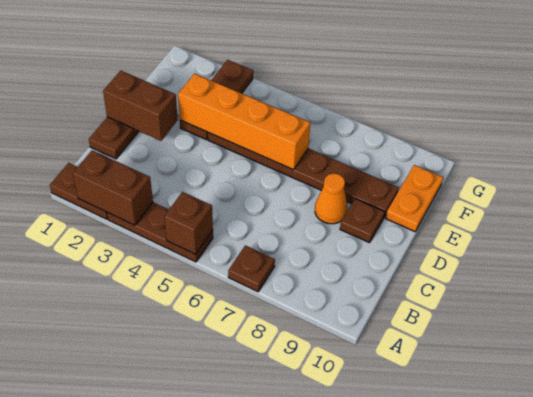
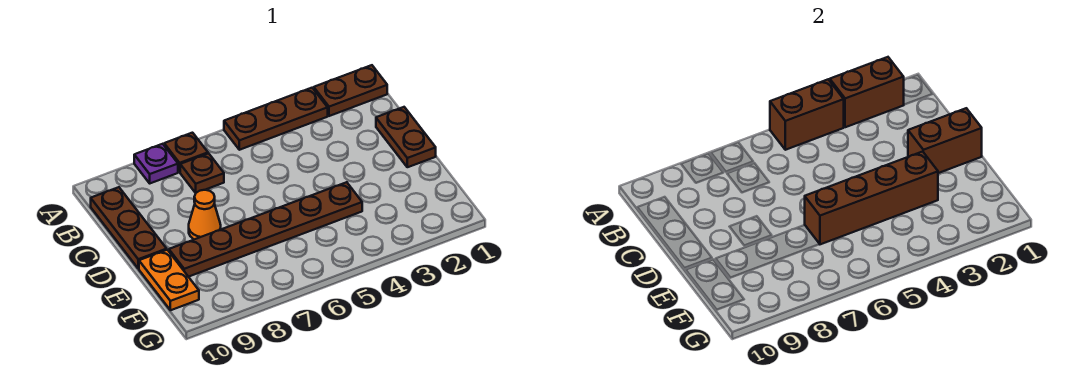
brown 1x1 brick [164,192,213,254] -> brown 1x2 brick [770,80,844,150]
none -> purple 1x1 plate [134,144,178,183]
brown 1x1 plate [340,199,385,243] -> brown 1x1 plate moved to [180,153,224,193]
brown 1x3 plate [180,60,253,140] -> brown 1x3 plate moved to [91,187,167,269]
orange 1x4 brick [178,74,310,170] -> brown 1x4 brick [805,152,938,244]

